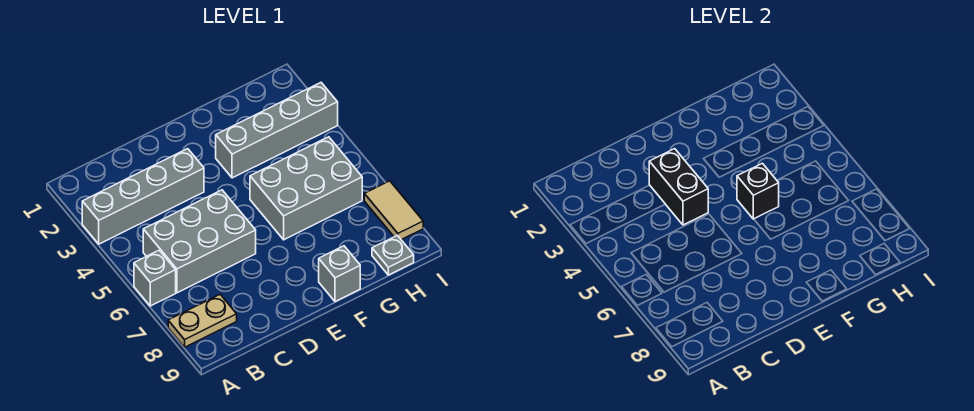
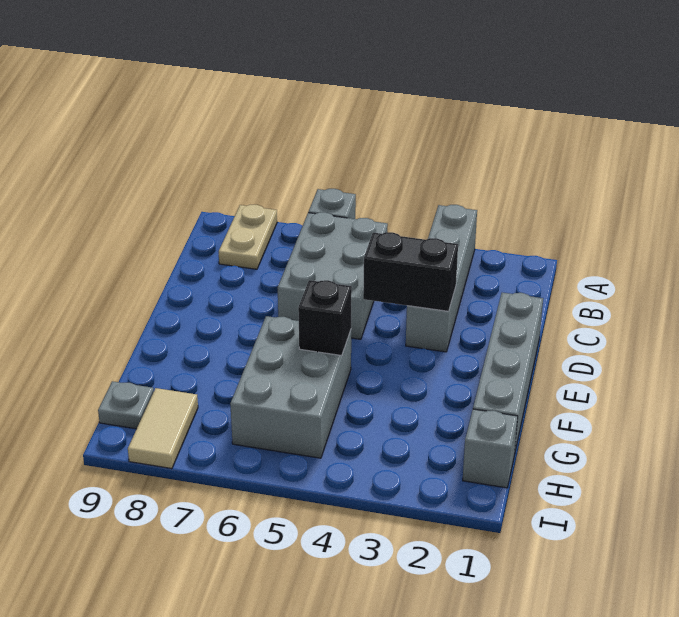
grey 1x4 brick [216,83,338,178] -> grey 1x4 brick moved to [473,293,543,455]
grey 1x1 brick [319,246,360,302] -> grey 1x1 brick moved to [463,409,518,488]
tan 1x2 tile [364,181,423,240] -> tan 1x2 tile turned to [128,388,198,469]

